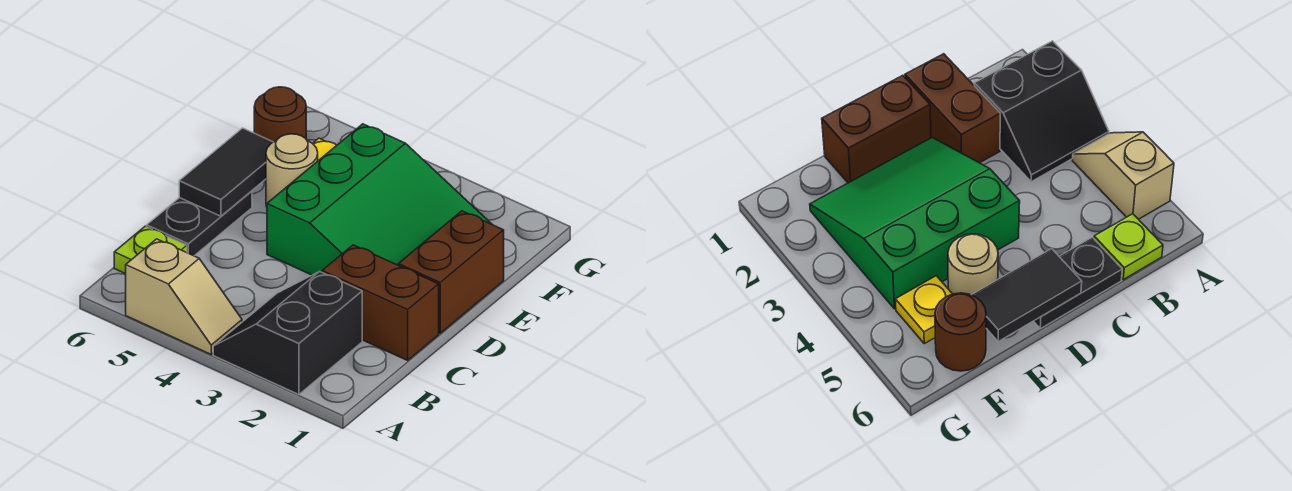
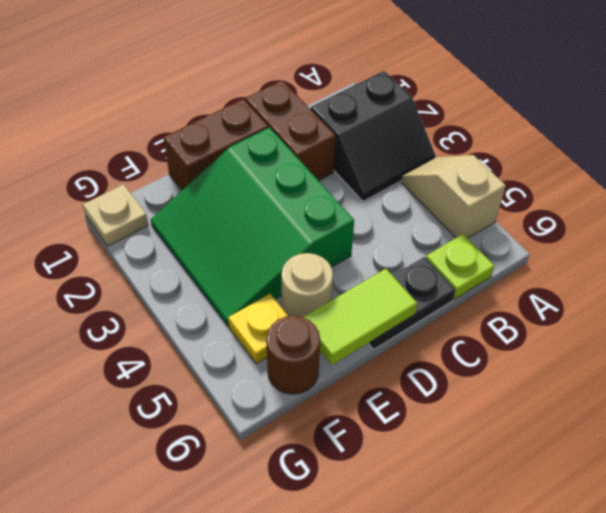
green 3x3 slope [267,124,491,275] -> green 3x3 slope turned to [151,127,354,326]
black 1x2 tile [179,128,273,216] -> lime 1x2 tile [303,269,417,365]
none -> tan 1x1 plate [83,184,148,246]

